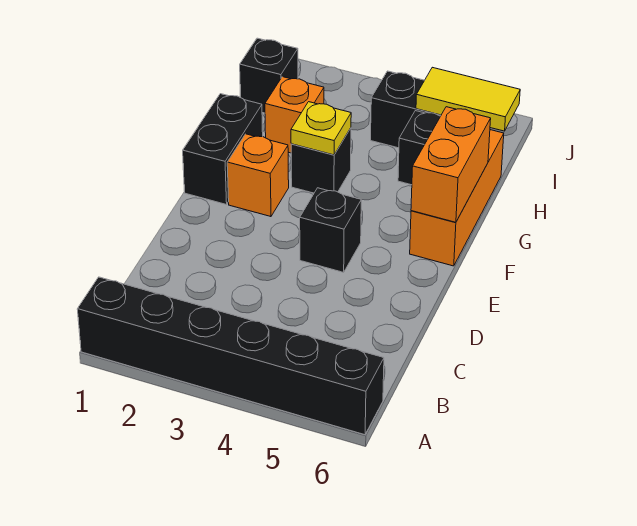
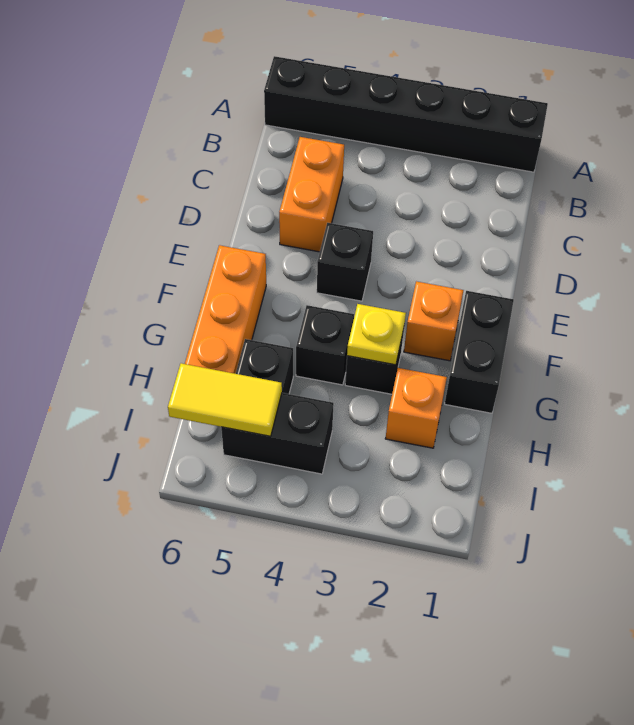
orange 1x2 brick [411,107,491,222] -> orange 1x2 brick moved to [279,137,344,252]
black 1x1 brick [240,38,298,113] -> black 1x1 brick moved to [296,305,354,385]

